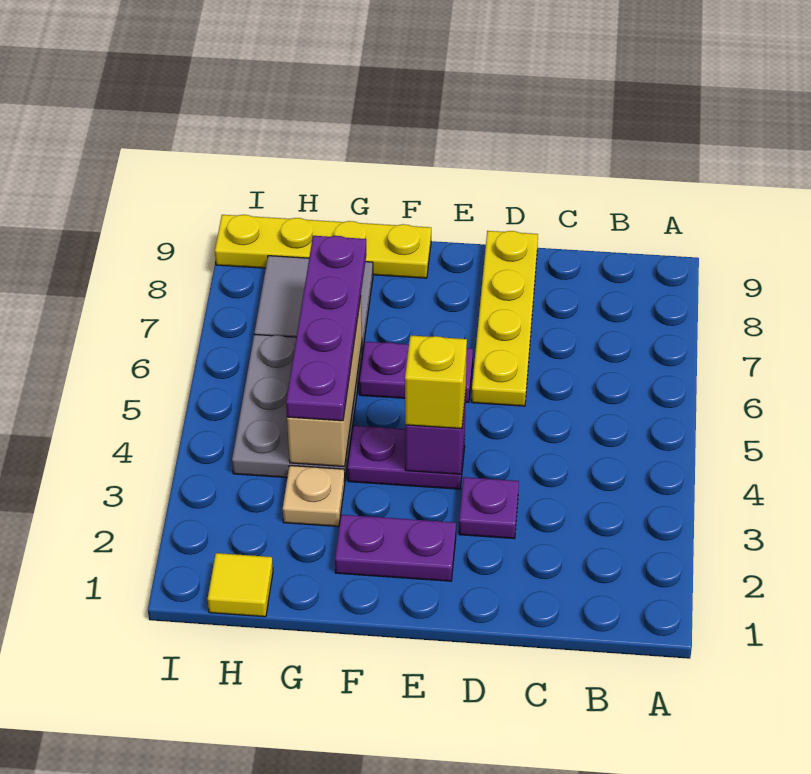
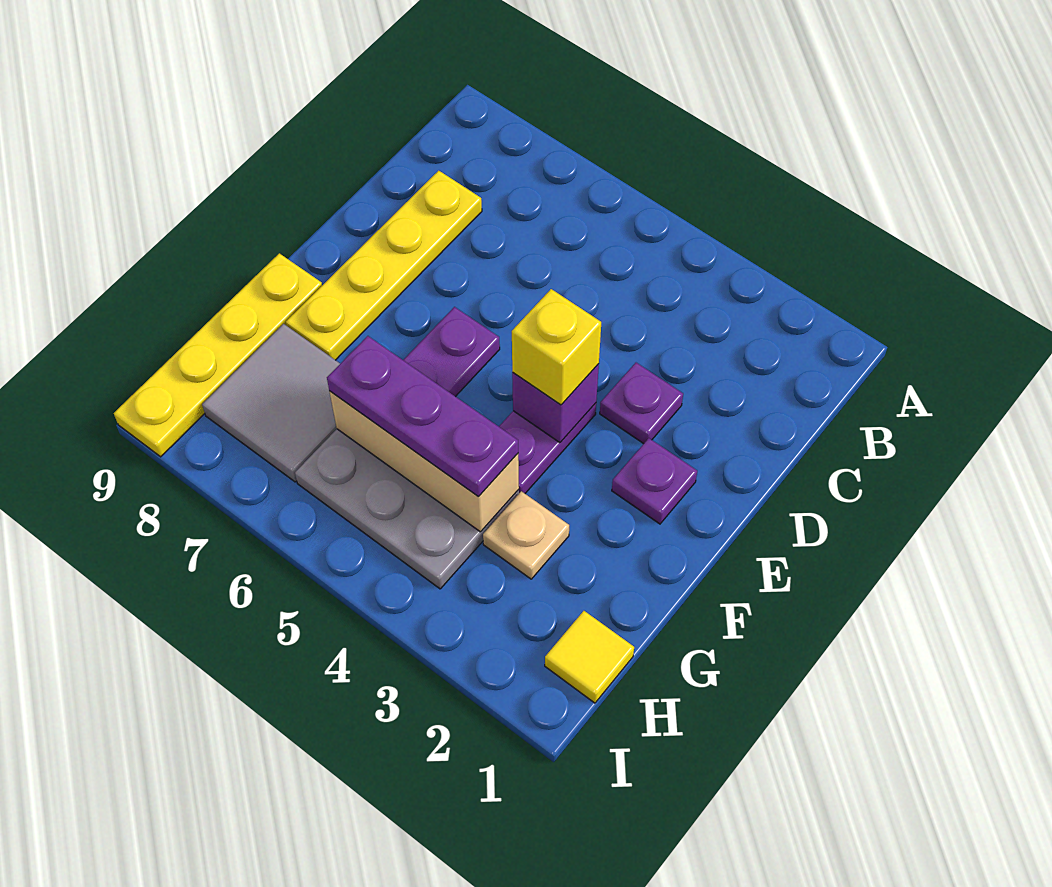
yellow 1x4 plate [472,231,538,406] -> yellow 1x4 plate turned to [286,171,482,360]
purple 1x2 plate [335,515,456,581] -> purple 1x1 plate [612,438,697,524]
purple 1x4 plate [286,236,366,421] -> purple 1x3 plate [327,336,518,496]

